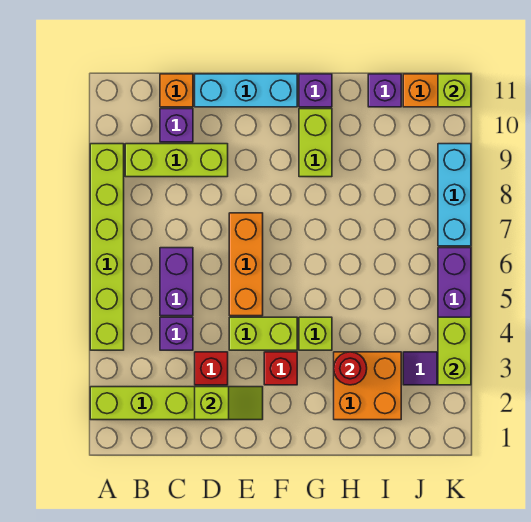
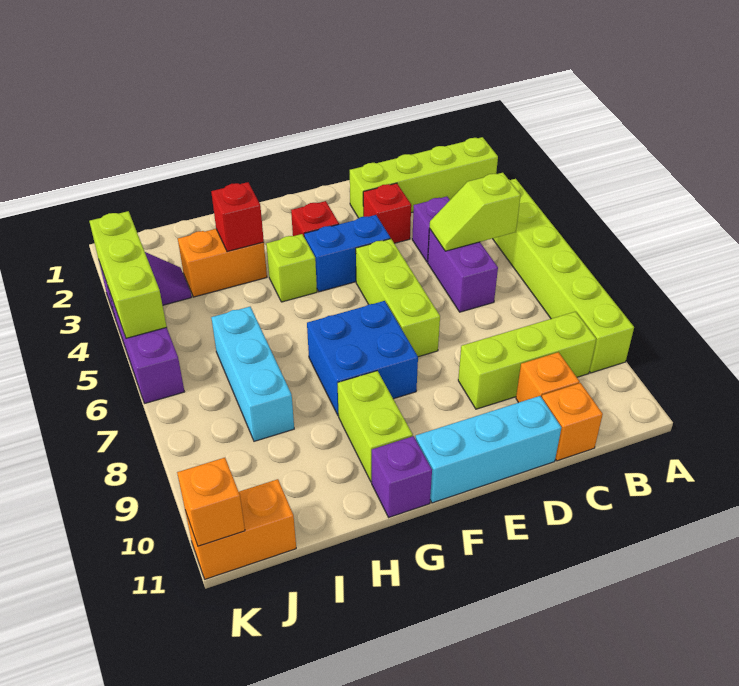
purple 1x1 brick [160,109,193,142] -> orange 1x1 brick [516,352,579,403]
lime 1x2 slope [195,387,263,420] -> lime 1x2 slope moved to [430,173,521,251]
lime 1x2 brick [229,317,297,350] -> blue 1x2 brick [304,215,390,292]
orange 1x3 brick [229,213,263,316] -> lime 1x3 brick [356,239,440,357]
none -> blue 2x2 brick [307,301,418,416]
orange 2x2 brick [334,352,401,420] -> orange 1x2 brick [178,229,267,297]
red 1x1 round brick [334,352,367,385] -> red 1x1 brick [211,182,264,252]
purple 1x1 brick [368,74,401,107] -> none
lime 1x2 brick [438,317,471,385] -> lime 1x3 brick [89,211,167,338]
cyan 1x3 brick [438,144,471,246] -> cyan 1x3 brick moved to [211,307,294,441]
lime 1x1 brick [438,74,471,107] -> orange 1x1 brick [177,458,245,546]

